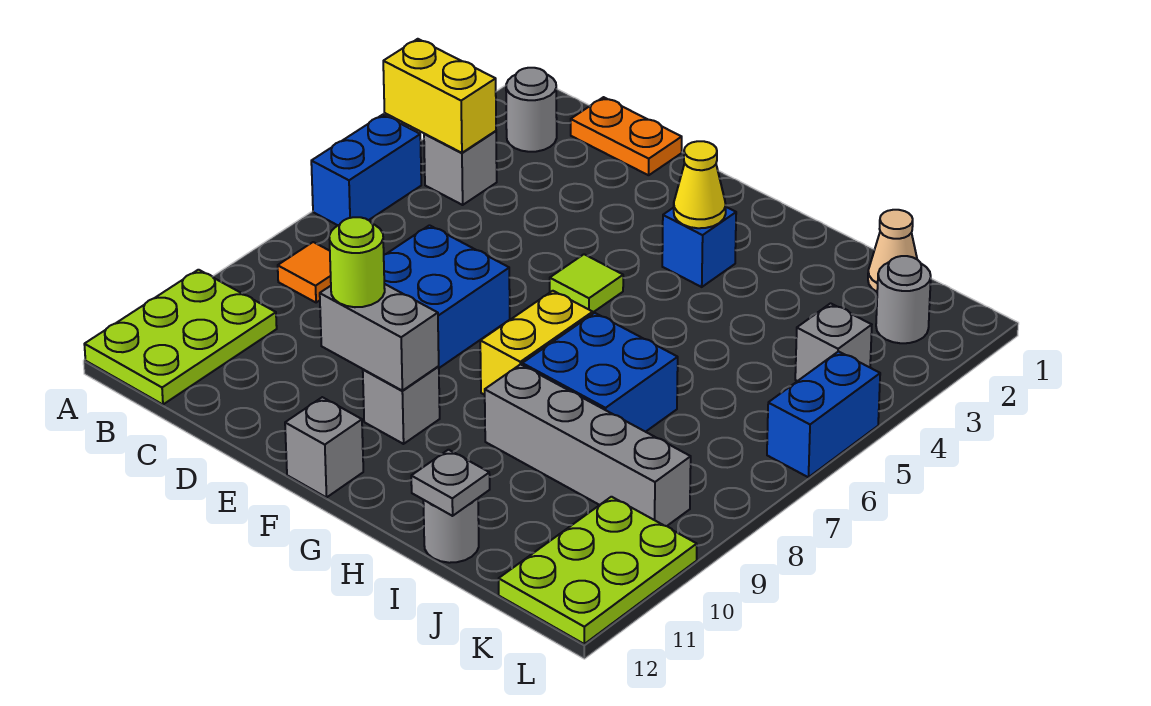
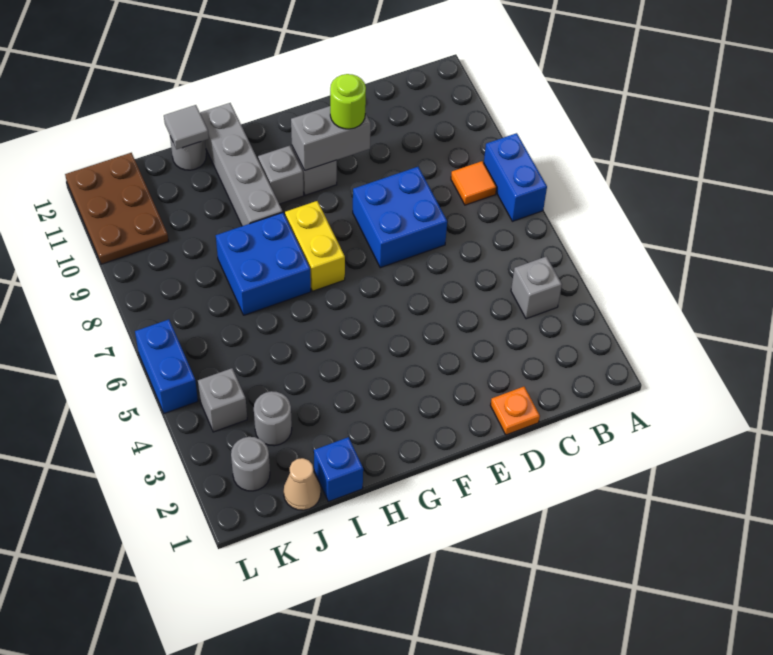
yellow 1x2 brick [383,39,496,153] -> none
blue 1x2 brick [311,115,421,225] -> blue 1x2 brick moved to [484,133,547,221]
lime 2x3 plate [84,270,277,404] -> none
grey 1x1 round brick [506,68,557,152] -> grey 1x1 round brick moved to [254,391,292,446]
orange 1x2 plate [571,97,682,175] -> orange 1x1 plate [490,387,540,435]
lime 1x1 tile [550,254,623,312] -> none
grey 1x1 brick [285,397,363,498] -> grey 1x1 brick moved to [258,146,304,204]
blue 1x1 brick [662,207,736,287] -> blue 1x1 brick moved to [314,437,363,502]
yellow 1x1 cone [674,141,726,228] -> none
grey 1x4 brick [485,364,691,526] -> grey 1x4 brick turned to [200,103,283,226]
grey 1x1 plate [411,450,490,516] -> grey 1x1 tile [164,105,209,149]
lime 2x3 plate [499,497,697,644] -> brown 2x3 plate [65,153,168,264]

